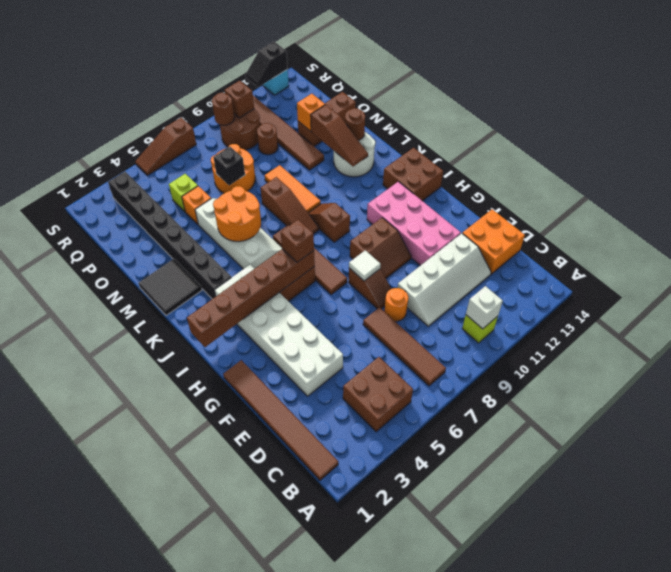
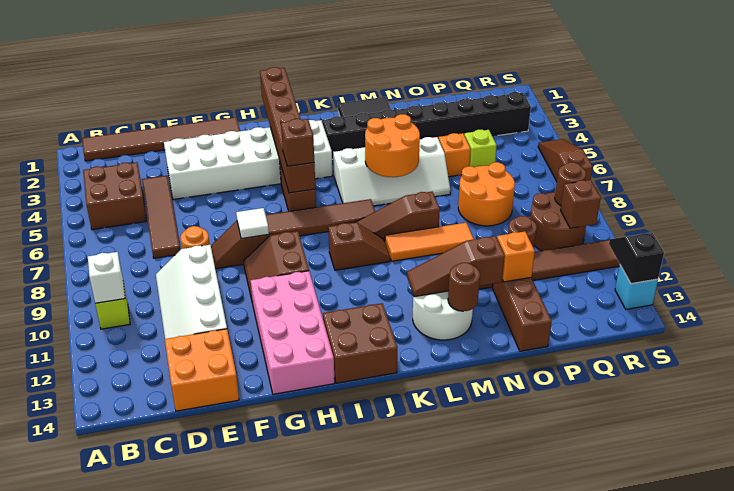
brown 1x4 tile [363,307,446,386] -> brown 1x4 tile turned to [142,176,180,258]
pink 2x4 brick [367,182,461,266] -> pink 2x4 brick turned to [251,271,335,394]
black 1x1 brick [213,146,245,185] -> none

